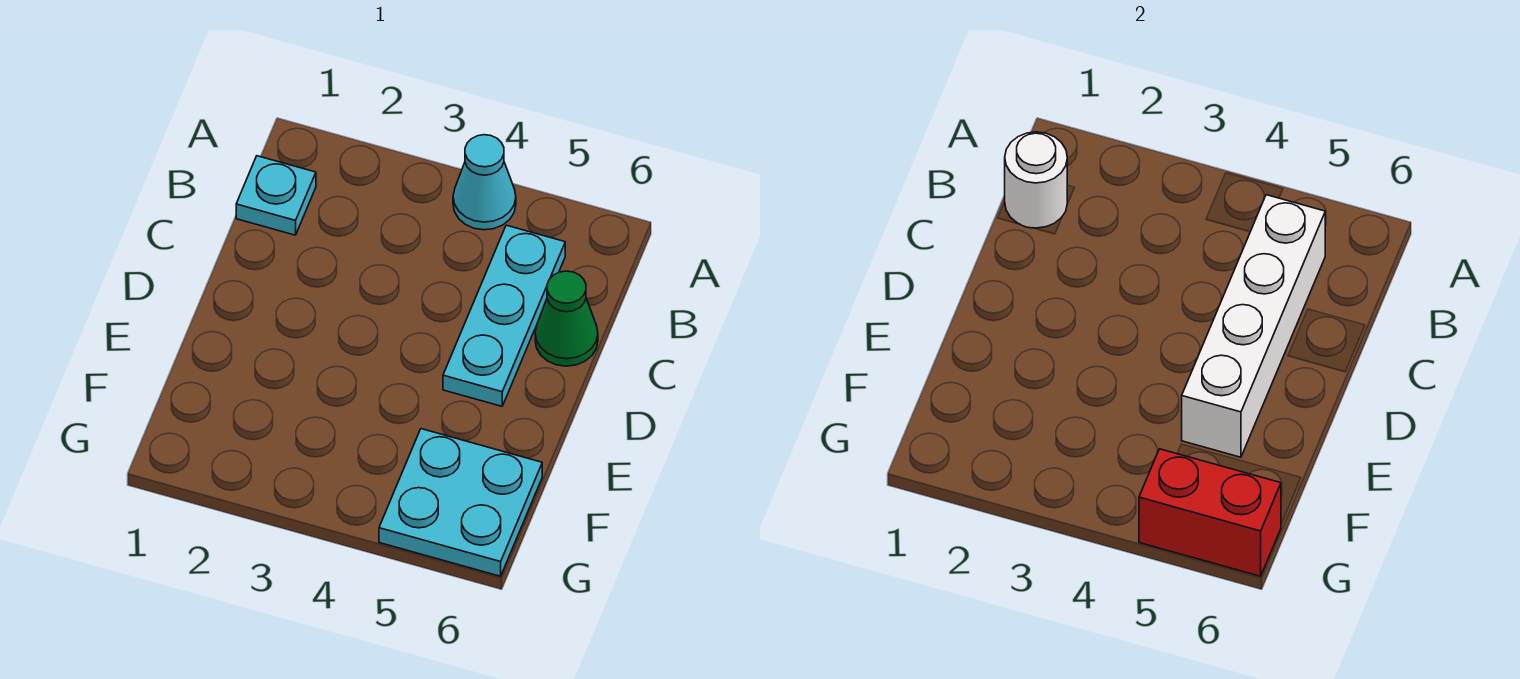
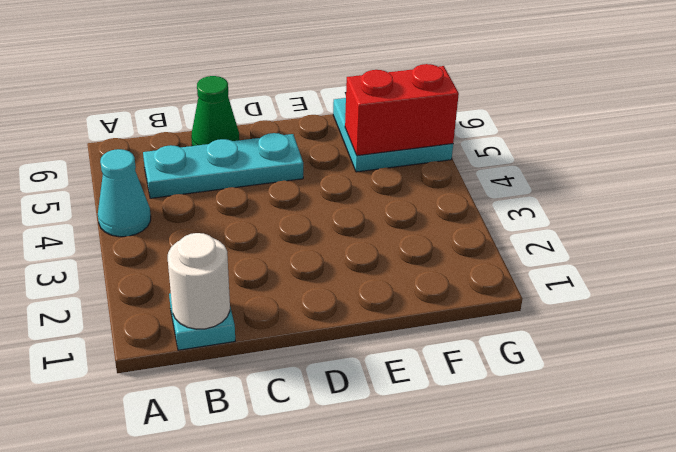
white 1x4 brick [1182,195,1325,457] -> none
red 1x2 brick [1139,449,1281,576] -> red 1x2 brick turned to [345,64,459,156]

